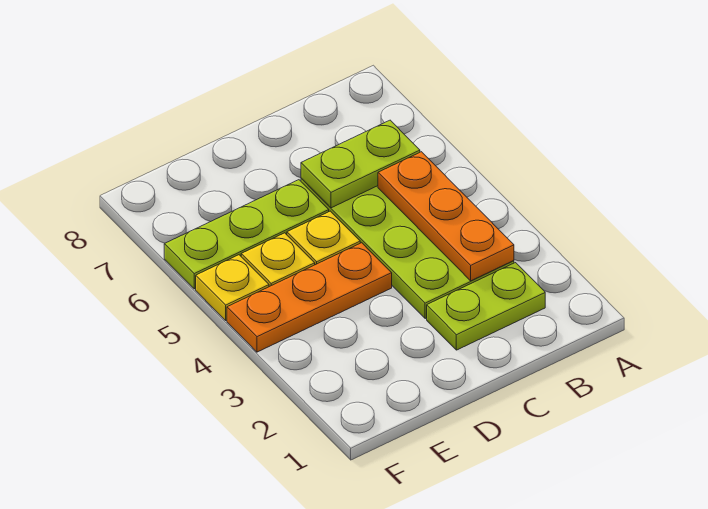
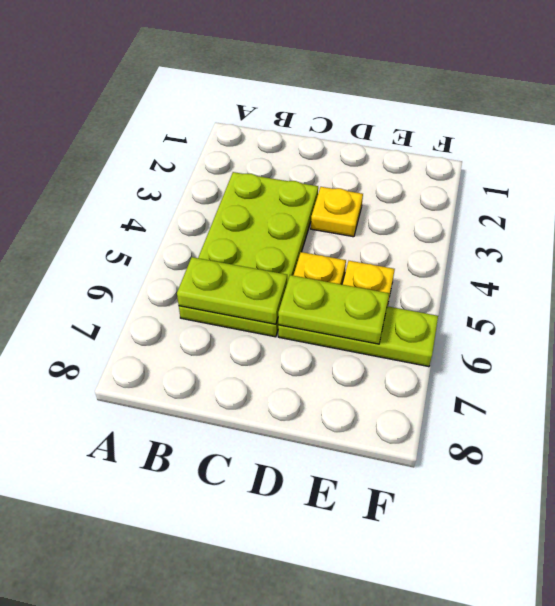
lime 1x2 plate [427,263,545,350] -> lime 1x2 plate moved to [278,275,389,344]
orange 1x3 plate [378,152,514,281] -> none
orange 1x3 plate [227,243,392,352] -> none
yellow 1x1 plate [196,255,269,320] -> yellow 1x1 plate moved to [311,187,363,237]

